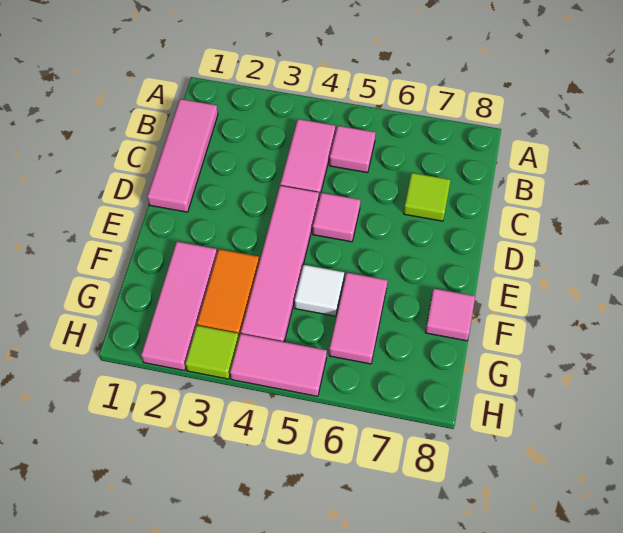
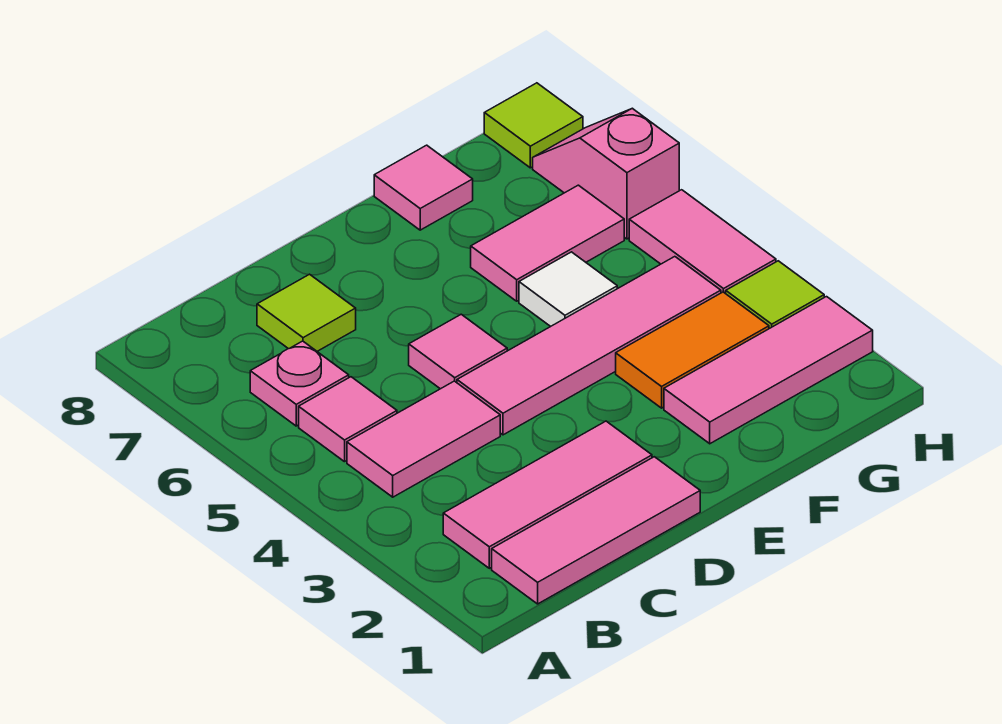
none -> pink 1x3 tile [443,421,652,568]
none -> pink 1x1 plate [250,341,349,426]
none -> pink 1x2 slope [533,108,679,239]
none -> lime 1x1 tile [484,83,583,168]

